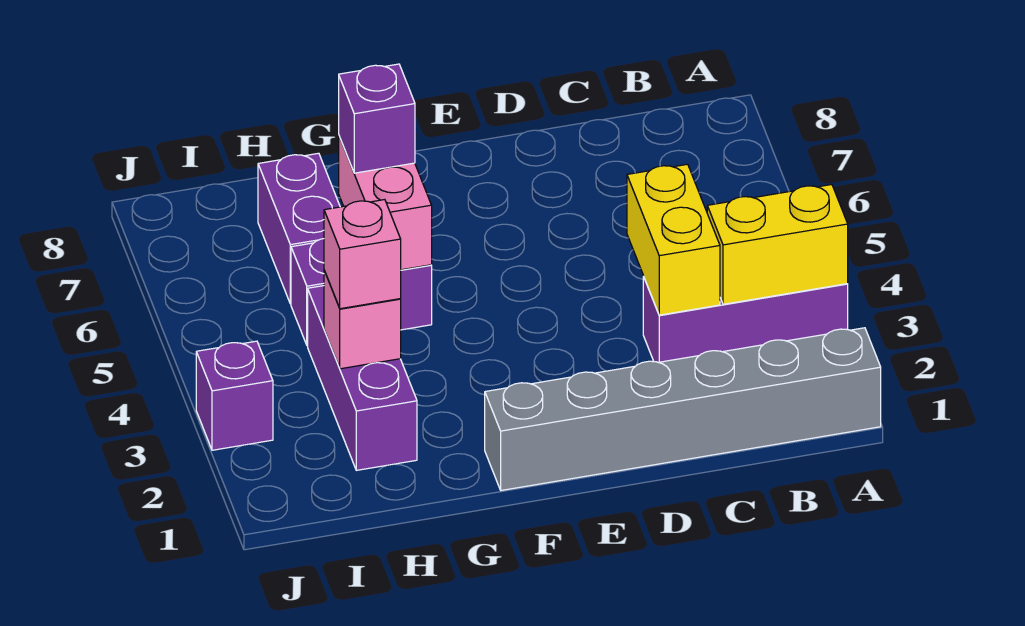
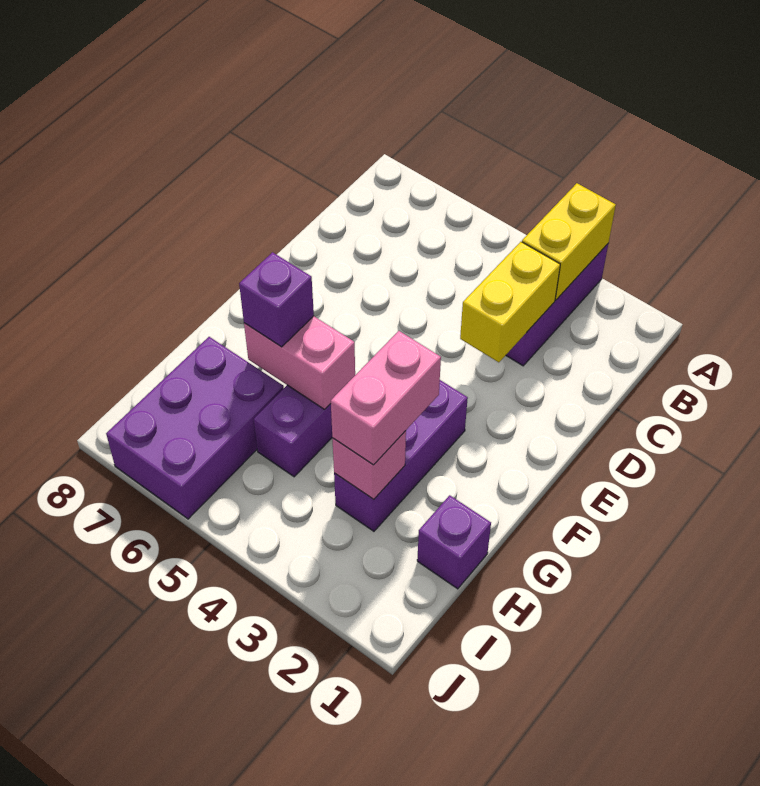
grey 1x6 brick [485,328,881,490] -> none
yellow 1x2 brick [627,164,720,315] -> yellow 1x2 brick turned to [460,242,560,362]
purple 1x3 brick [308,286,417,470] -> purple 1x3 brick turned to [334,380,468,531]
pink 1x1 brick [324,200,401,309] -> pink 1x2 brick [331,331,441,465]
purple 1x2 brick [258,153,340,304] -> purple 2x3 brick [106,337,284,519]
purple 1x1 brick [196,341,273,450] -> purple 1x1 brick moved to [417,495,491,589]

